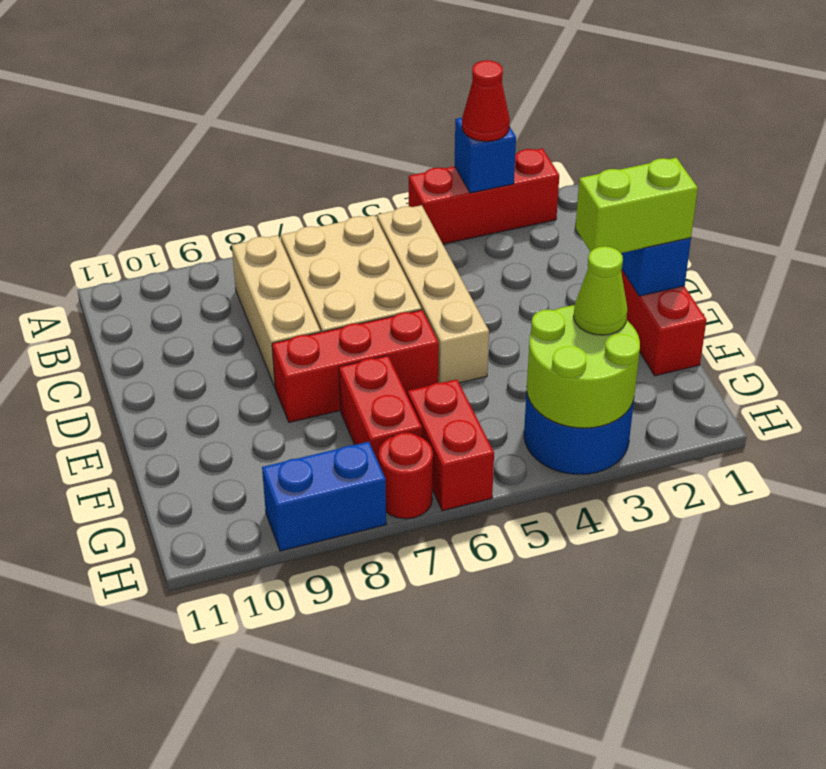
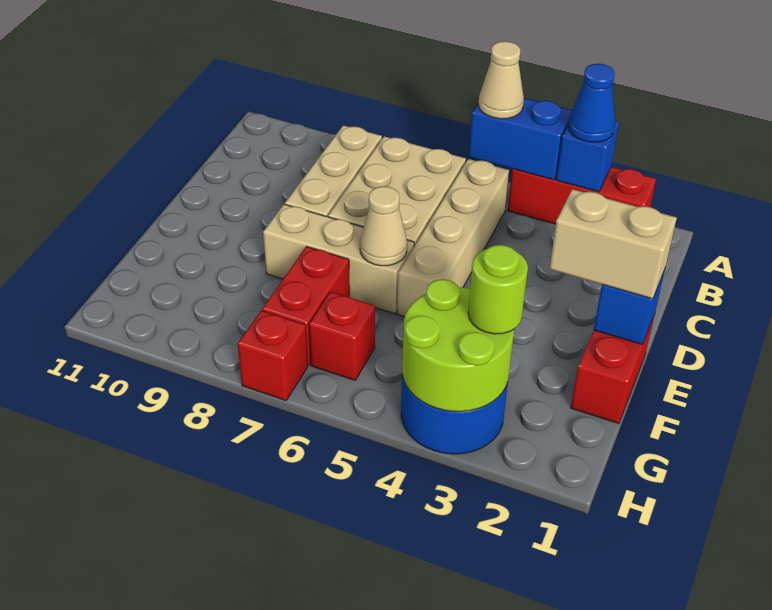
red 1x1 cone [462,60,510,142] -> blue 1x1 cone [568,64,615,142]
none -> tan 1x1 cone [479,41,524,119]
lime 1x2 brick [576,158,698,253] -> tan 1x2 brick [550,189,677,299]
red 1x3 brick [272,310,439,422] -> tan 1x3 brick [263,204,414,314]
none -> tan 1x1 cone [360,186,407,266]
lime 1x1 cone [574,246,628,335] -> lime 1x1 round brick [468,245,528,334]
red 1x2 brick [408,379,494,511] -> red 1x1 brick [309,292,375,380]
red 1x1 round brick [379,433,433,519] -> red 1x1 brick [238,311,308,401]
blue 1x2 brick [262,442,386,551] -> blue 1x2 brick moved to [469,98,572,180]

